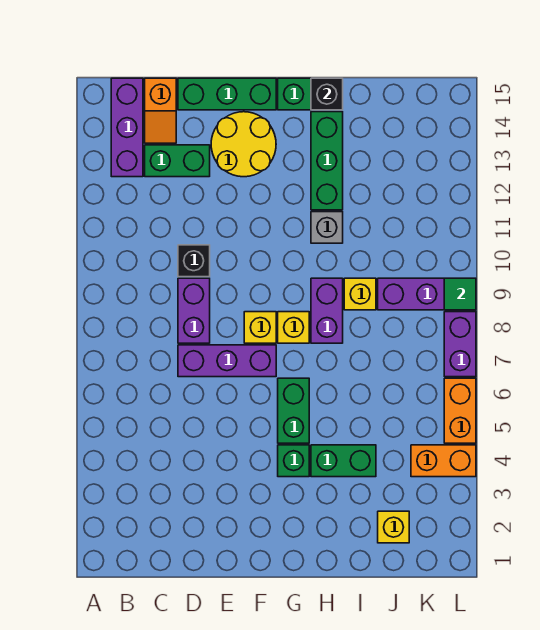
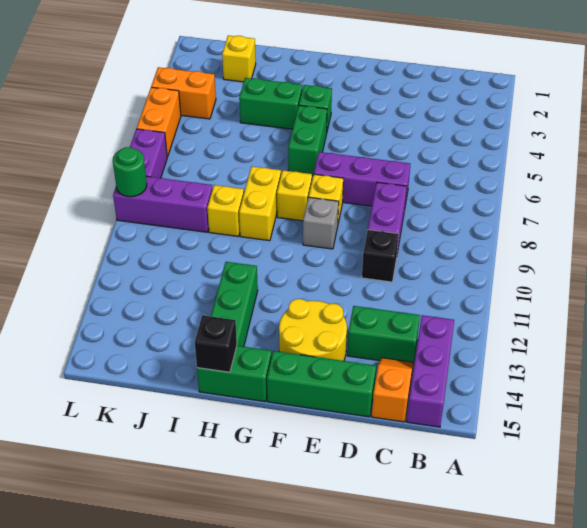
purple 1x2 brick [311,278,343,343] -> yellow 1x2 brick [239,166,281,241]
grey 1x1 brick [311,212,343,243] -> grey 1x1 brick moved to [303,197,339,249]
green 1x1 tile [444,278,476,310] -> green 1x1 round brick [113,147,147,197]

